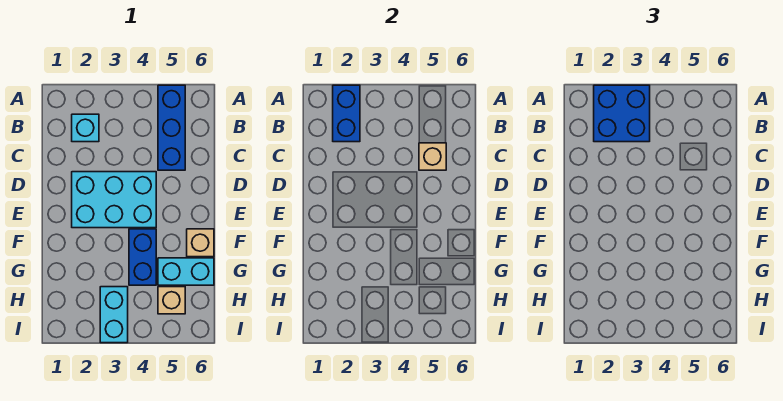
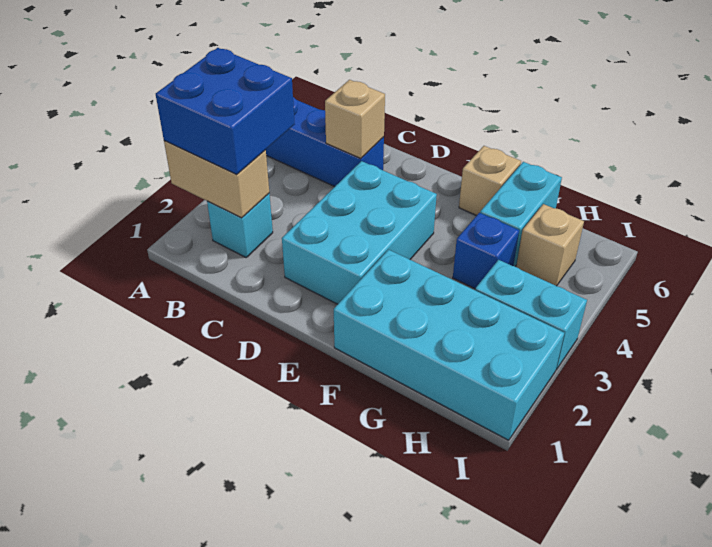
blue 1x2 brick [333,85,360,142] -> tan 1x2 brick [164,141,269,218]
none -> cyan 2x4 brick [334,250,564,440]
blue 1x2 brick [129,229,156,285] -> blue 1x1 brick [453,213,519,288]

